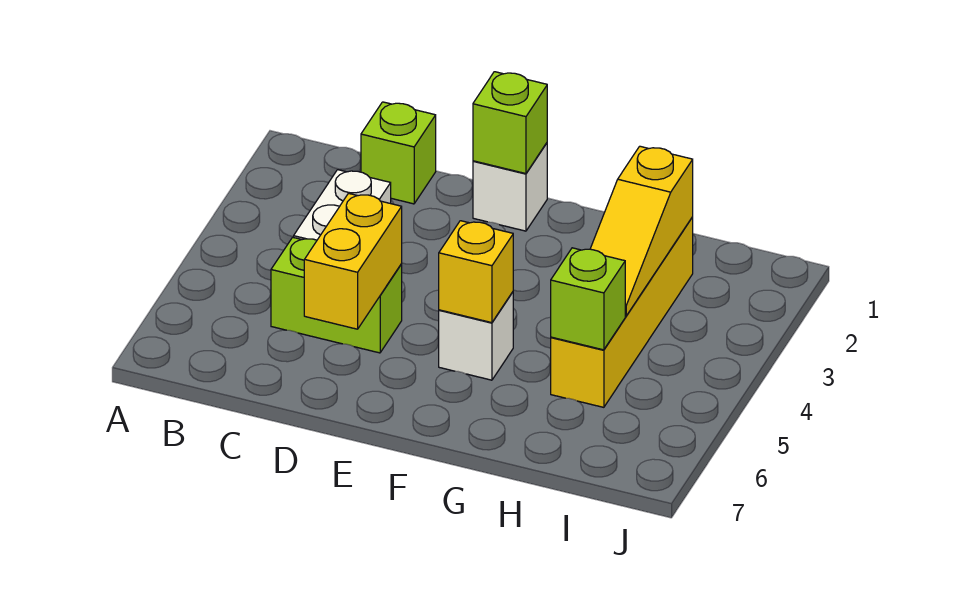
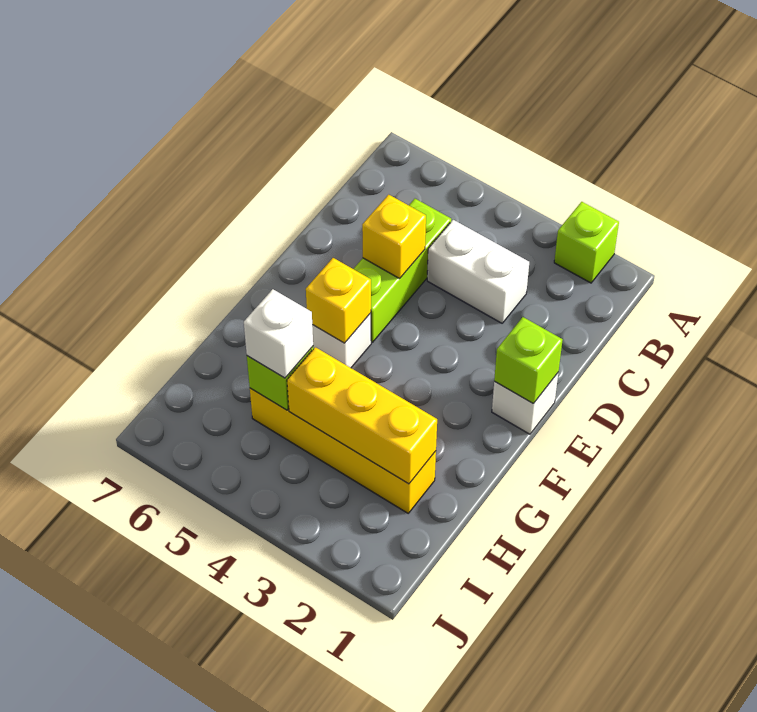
lime 1x1 brick [361,102,436,204] -> lime 1x1 brick moved to [554,202,619,283]
lime 1x2 brick [271,237,402,353] -> lime 1x3 brick [354,199,451,342]
yellow 1x2 brick [304,193,402,329] -> yellow 1x1 brick [362,195,426,279]
yellow 1x3 slope [590,146,693,316] -> yellow 1x3 brick [287,347,437,484]
none -> white 1x1 brick [244,289,313,378]

